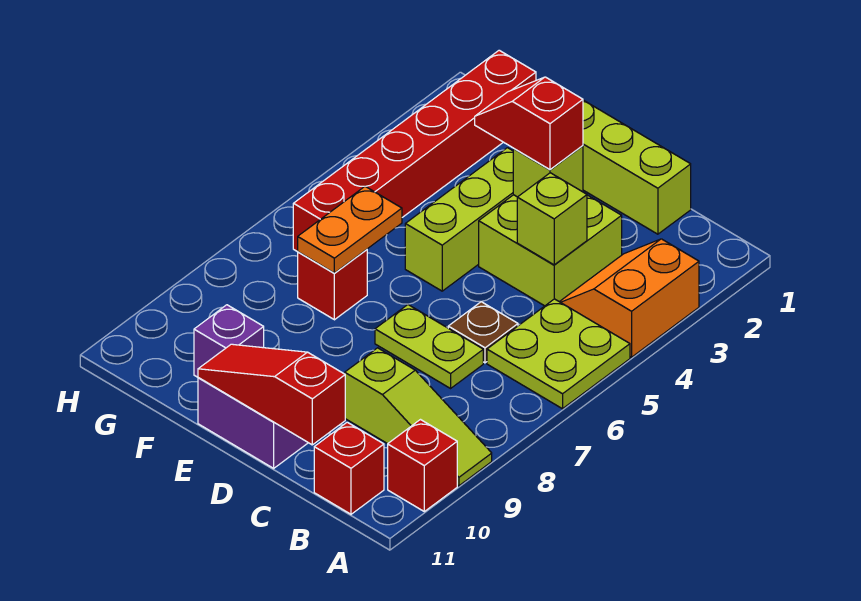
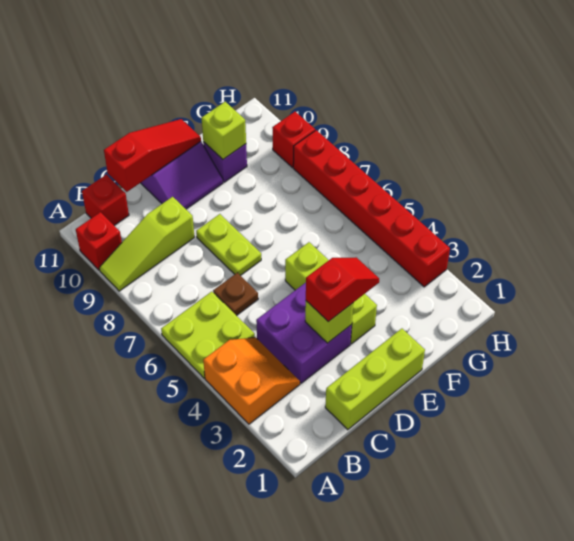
lime 2x2 brick [479,195,622,306] -> purple 2x2 brick [256,283,352,383]
lime 1x1 brick [517,173,587,265] -> lime 1x1 brick moved to [202,102,246,159]
lime 1x2 plate [375,305,483,388] -> lime 1x2 plate turned to [196,214,261,276]
orange 1x2 plate [298,186,402,273] -> none
red 1x1 brick [298,250,367,320] -> red 1x1 brick moved to [272,112,315,168]
red 1x6 brick [293,50,536,252] -> red 1x6 brick moved to [293,130,450,287]

